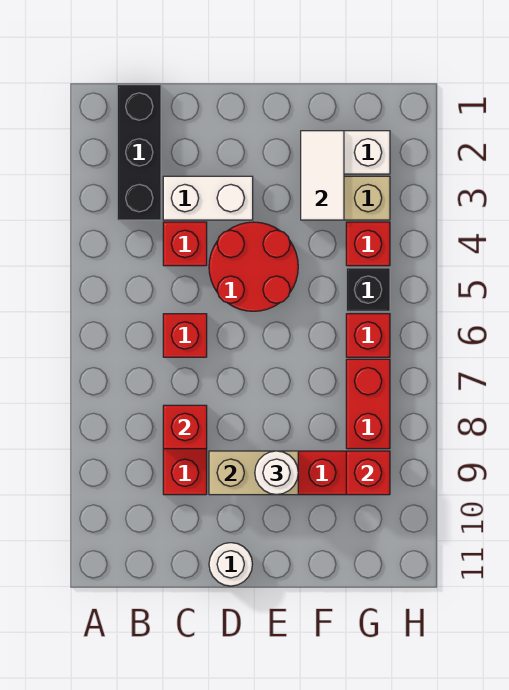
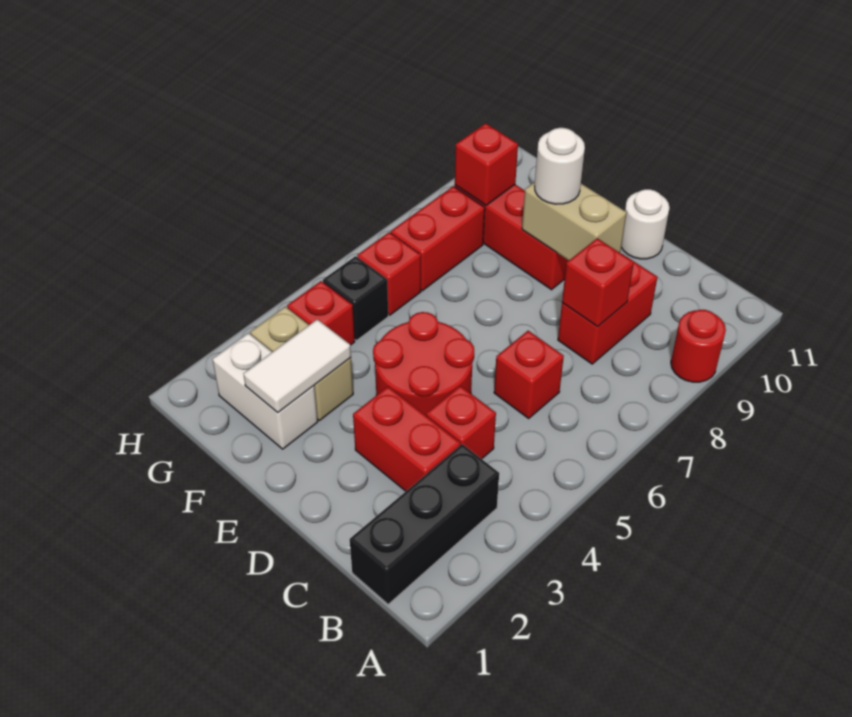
none -> red 1x1 round brick [671,310,726,382]
white 1x2 brick [163,176,253,220] -> red 1x2 brick [353,387,460,491]

